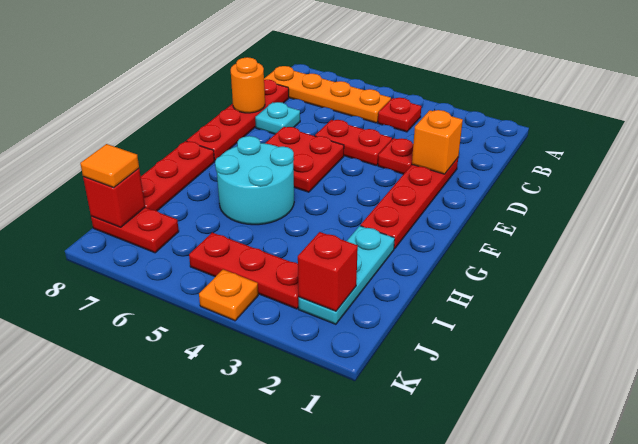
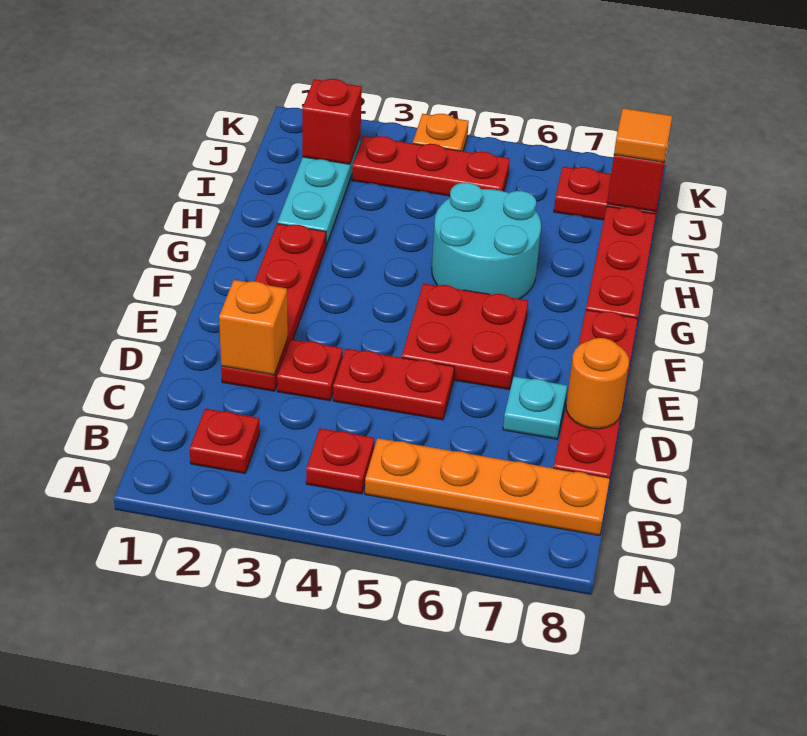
none -> red 1x1 plate [190,409,260,473]

